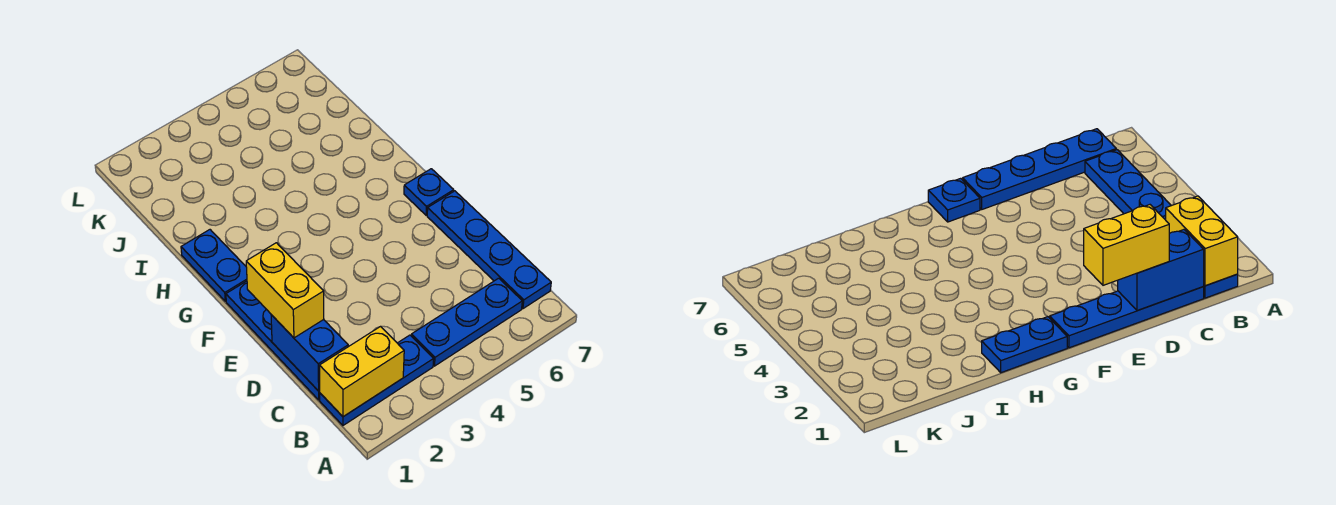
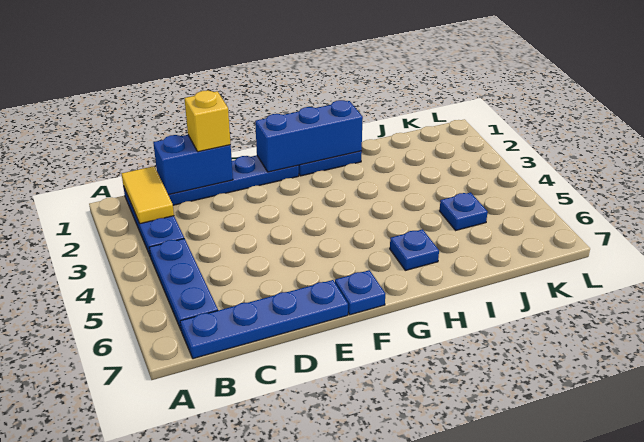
yellow 1x2 brick [320,326,404,417] -> yellow 1x2 tile [122,166,174,224]
yellow 1x2 brick [246,243,324,338] -> yellow 1x1 brick [184,90,231,152]
none -> blue 1x3 brick [255,100,363,172]
none -> blue 1x1 plate [390,229,439,270]
none -> blue 1x1 plate [440,192,488,230]

